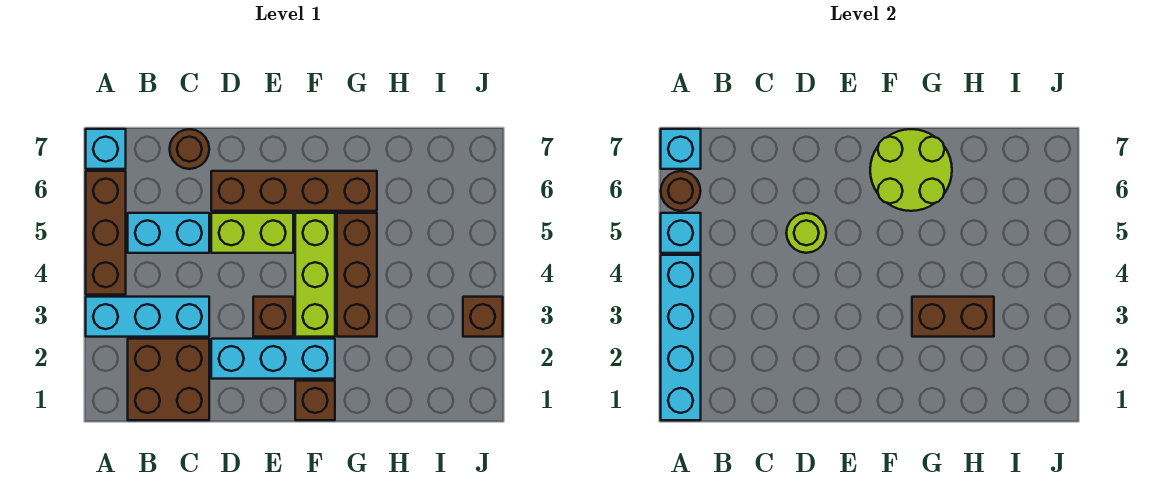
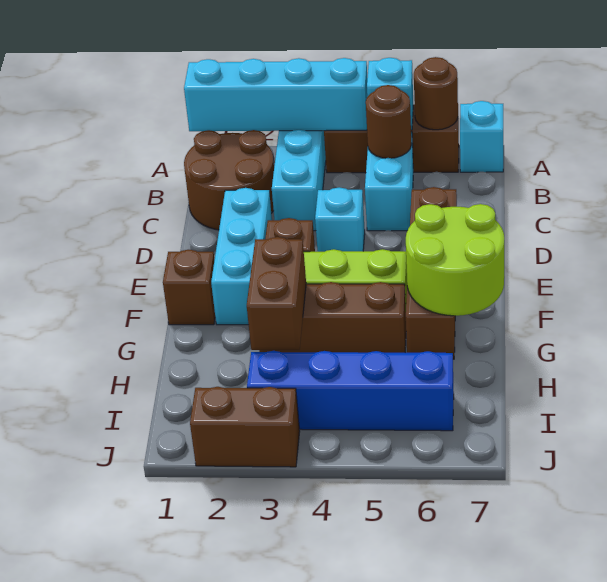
cyan 1x1 brick [661,129,701,169] -> cyan 1x1 brick moved to [315,187,365,252]
brown 2x2 brick [128,339,209,420] -> brown 2x2 round brick [184,130,274,230]
brown 1x1 round brick [170,129,209,169] -> brown 1x1 round brick moved to [366,85,411,158]
lime 1x2 brick [211,213,293,253] -> none
lime 1x1 round brick [786,213,826,253] -> none
none -> blue 1x4 brick [247,351,454,431]
brown 1x1 brick [463,297,503,337] -> brown 1x2 brick [190,387,300,467]

